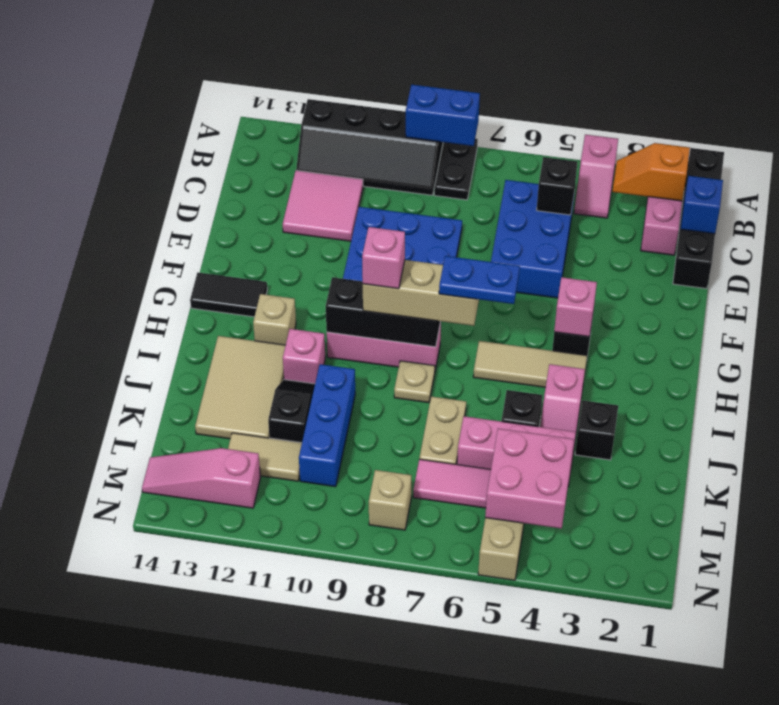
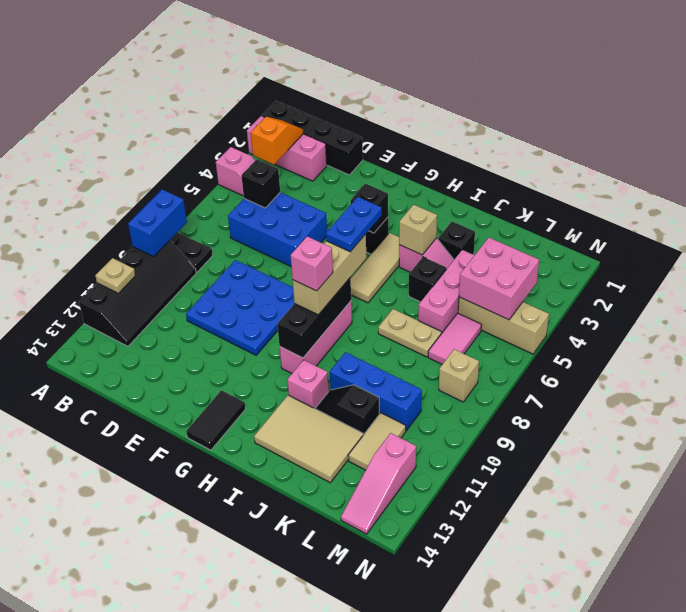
orange 1x2 slope [612,143,690,201] -> orange 1x2 slope turned to [251,117,303,165]
blue 1x1 brick [681,176,723,234] -> none
pink 2x2 tile [283,170,363,241] -> none
pink 1x1 brick [554,277,597,337] -> black 1x1 brick [351,183,388,233]
tan 1x1 brick [253,294,296,345] -> tan 1x1 brick moved to [399,205,437,255]
tan 1x1 plate [394,361,435,403] -> tan 1x1 plate moved to [95,258,135,293]

